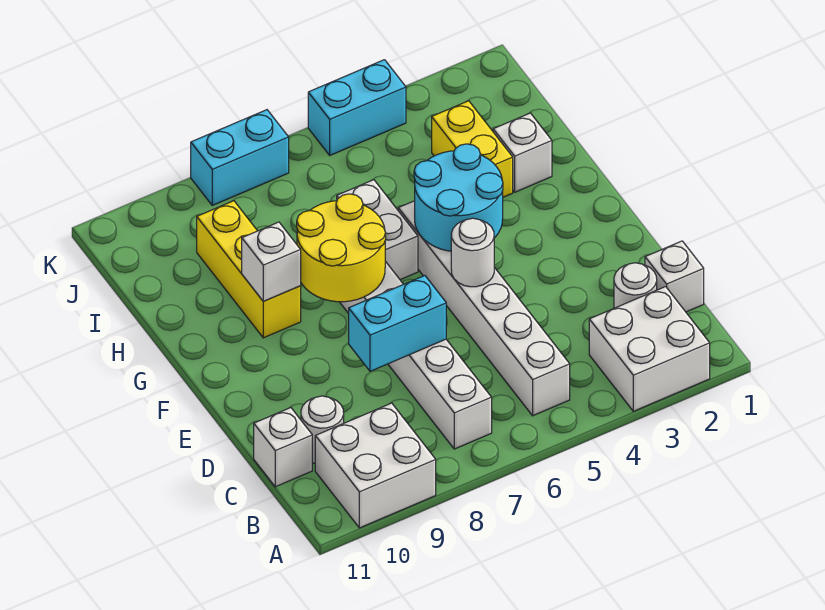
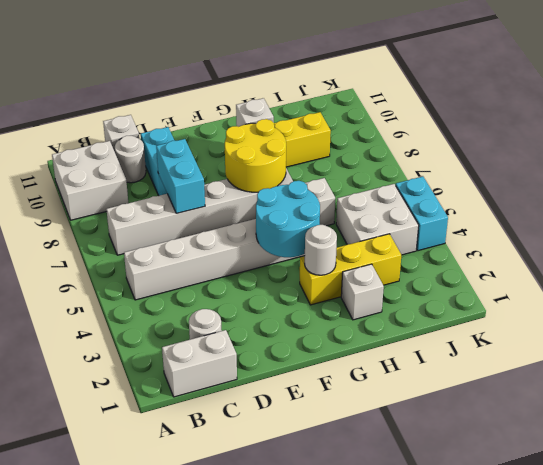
white 2x2 brick [589,287,710,411] -> white 2x2 brick moved to [336,184,419,255]
white 1x1 brick [645,241,704,312] -> white 1x2 brick [162,330,237,397]
white 1x1 round brick [451,218,494,287] -> white 1x1 round brick moved to [305,225,337,275]
yellow 1x2 brick [432,101,513,197] -> yellow 1x3 brick [300,234,401,305]
cyan 1x2 brick [191,110,289,205] -> cyan 1x2 brick moved to [141,127,175,196]

